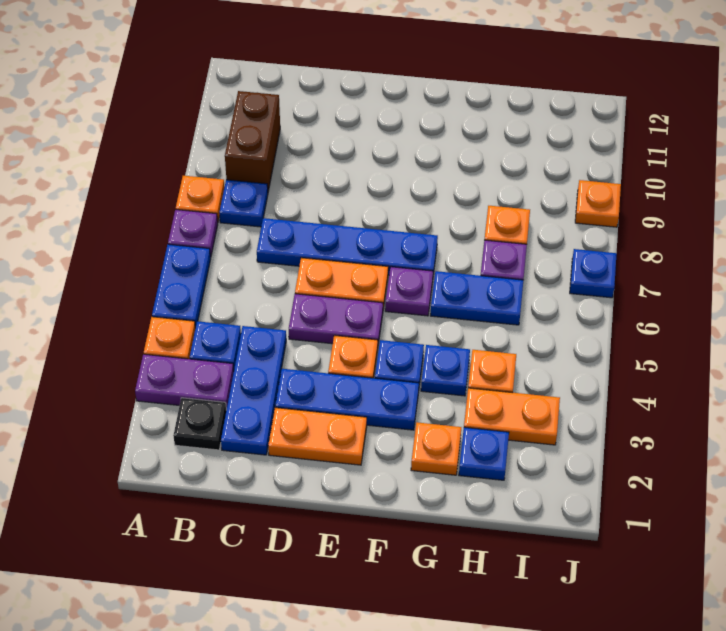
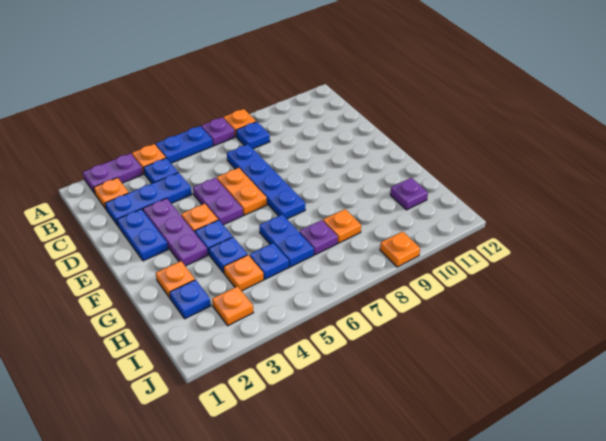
purple 1x2 plate [135,354,234,410] -> purple 1x2 plate turned to [83,153,143,193]
black 1x1 plate [173,398,226,450] -> orange 1x1 plate [94,178,129,210]
brown 1x2 brick [225,91,280,191] -> none
orange 1x2 plate [268,408,367,465] -> blue 1x2 plate [117,209,168,261]
blue 1x3 plate [275,369,419,430] -> purple 1x3 plate [143,198,208,266]
purple 1x1 plate [385,267,433,316] -> purple 1x1 plate moved to [390,178,428,210]
orange 1x2 plate [464,388,560,445] -> orange 1x1 plate [212,286,253,326]
blue 1x1 plate [570,249,617,298] -> blue 1x1 plate moved to [250,243,289,279]

